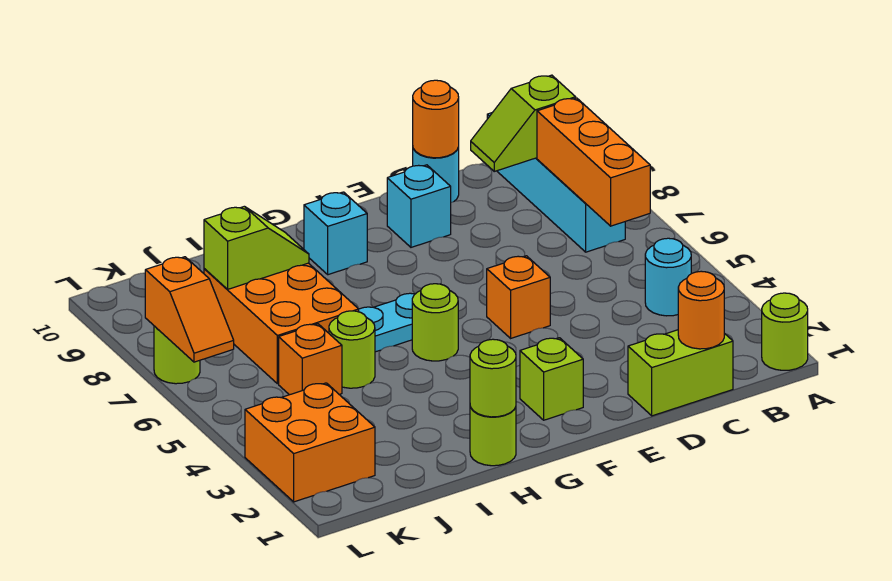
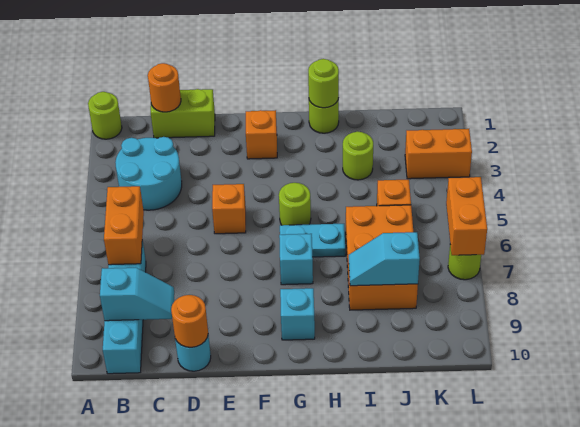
cyan 1x1 round brick [645,238,691,316] -> cyan 2x2 round brick [115,137,182,210]
orange 1x3 brick [537,98,650,226] -> orange 1x2 brick [104,186,144,265]
lime 1x2 slope [471,75,576,171] -> cyan 1x2 slope [100,268,174,321]
cyan 1x1 brick [387,165,451,247] -> cyan 1x1 brick moved to [279,234,313,285]
lime 1x1 brick [520,338,583,420] -> orange 1x1 brick [246,110,277,159]
lime 1x1 round brick [329,311,375,388] -> lime 1x1 round brick moved to [343,131,373,180]
lime 1x2 slope [204,206,309,289] -> cyan 1x2 slope [349,232,420,286]
orange 2x2 brick [245,383,375,502] -> orange 1x2 brick [405,129,472,179]
orange 1x2 slope [145,257,234,362] -> orange 1x2 brick [446,177,487,255]

